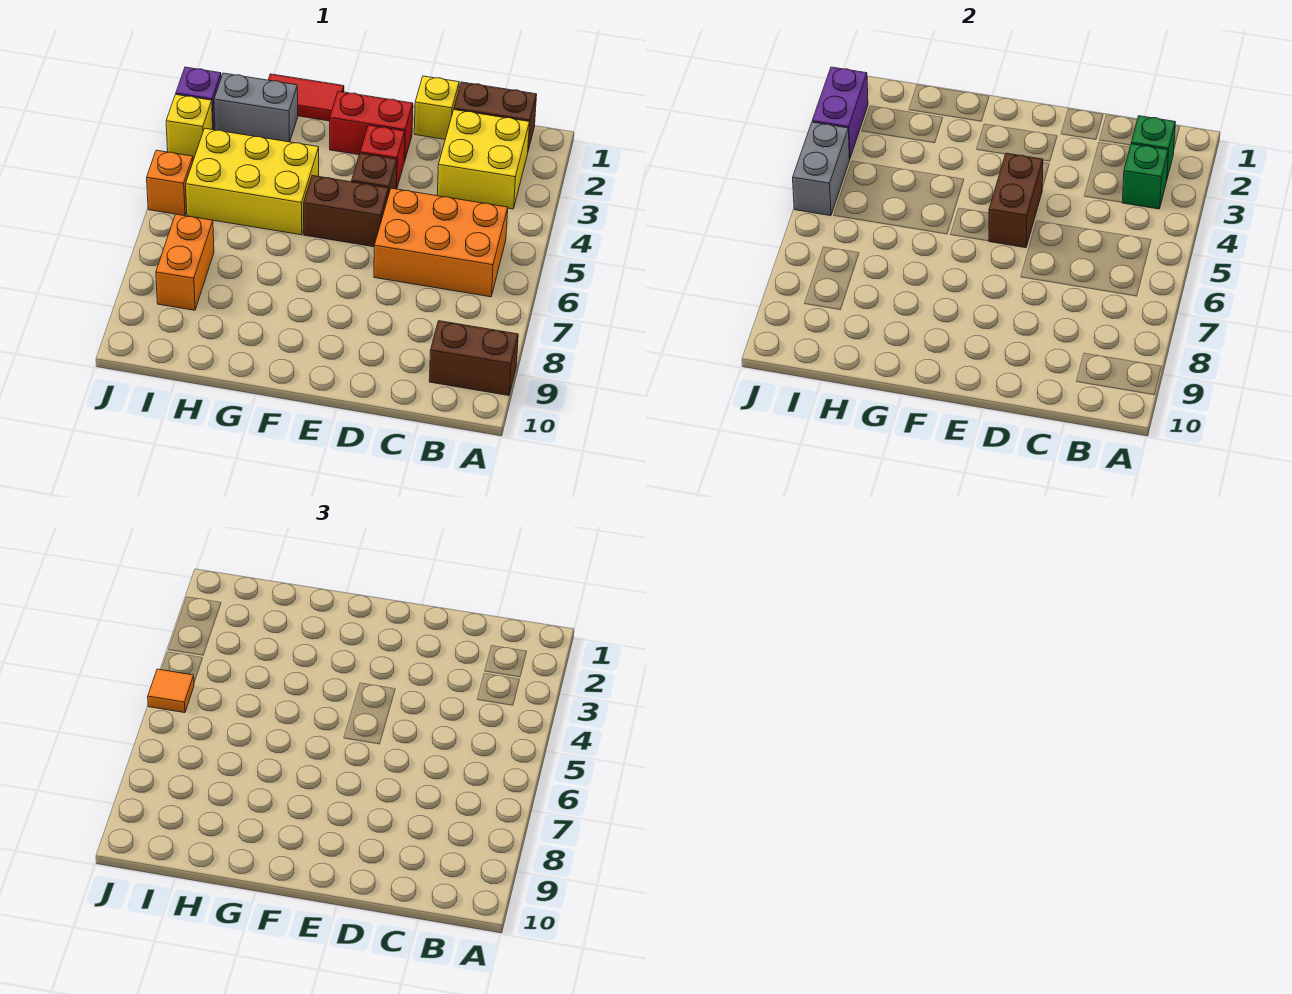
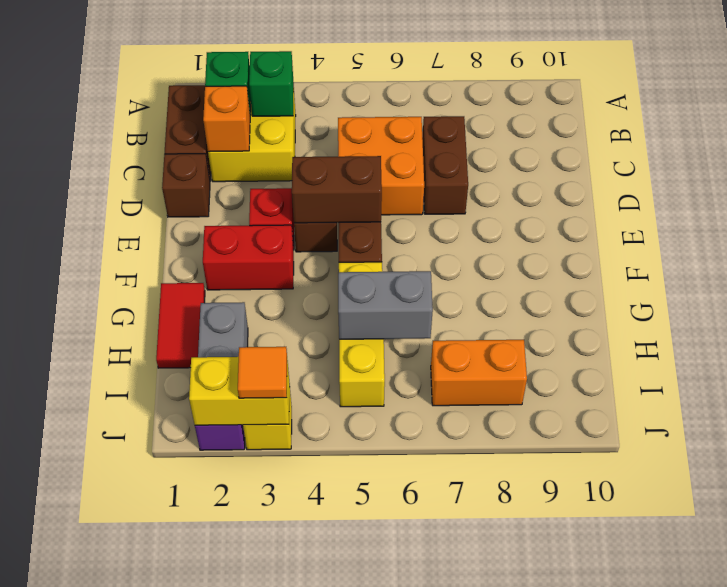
brown 1x2 brick [429,321,518,396] -> brown 1x2 brick moved to [422,116,468,214]
orange 2x3 brick [374,188,508,297] -> orange 2x2 brick [338,117,424,215]
yellow 1x1 brick [414,76,459,139] -> brown 1x1 brick [162,154,210,217]
red 1x2 brick [330,91,413,162] -> red 1x2 brick turned to [203,225,294,290]
yellow 2x3 brick [186,128,319,235] -> yellow 1x3 brick [339,262,385,407]
purple 1x2 brick [812,67,868,158] -> yellow 1x2 brick [189,357,290,425]
grey 1x2 brick [793,122,850,216] -> grey 1x2 brick moved to [338,271,433,339]
orange 1x1 brick [147,150,193,216] -> orange 1x1 brick moved to [203,86,250,152]
orange 1x1 tile [148,669,194,713] -> orange 1x1 tile moved to [238,347,287,398]

